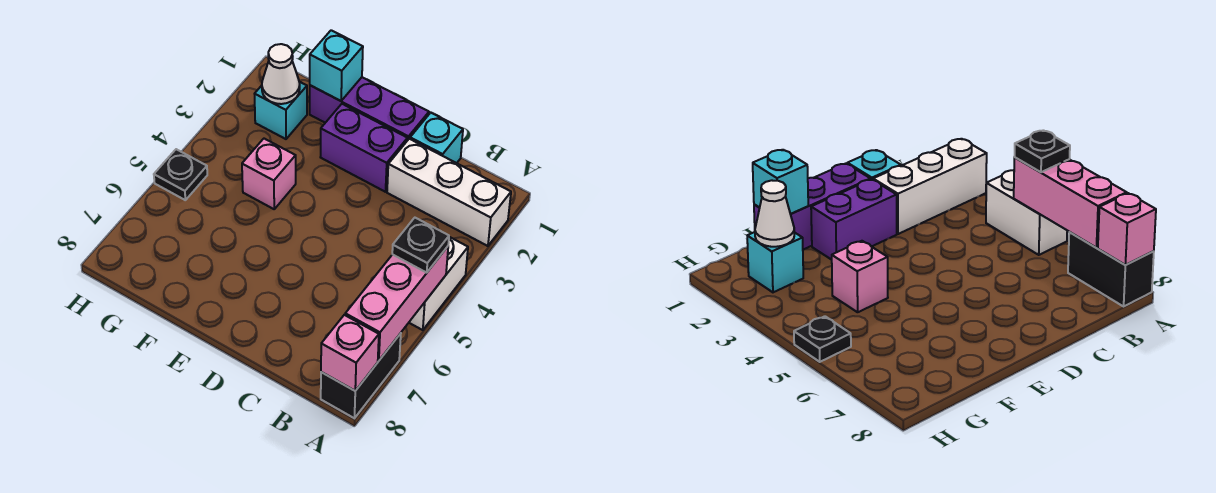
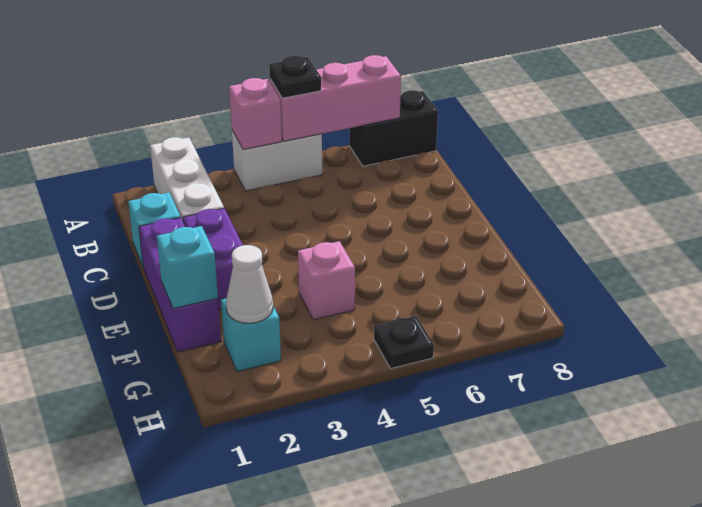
pink 1x1 brick [321,315,379,391] -> pink 1x1 brick moved to [229,78,282,150]

